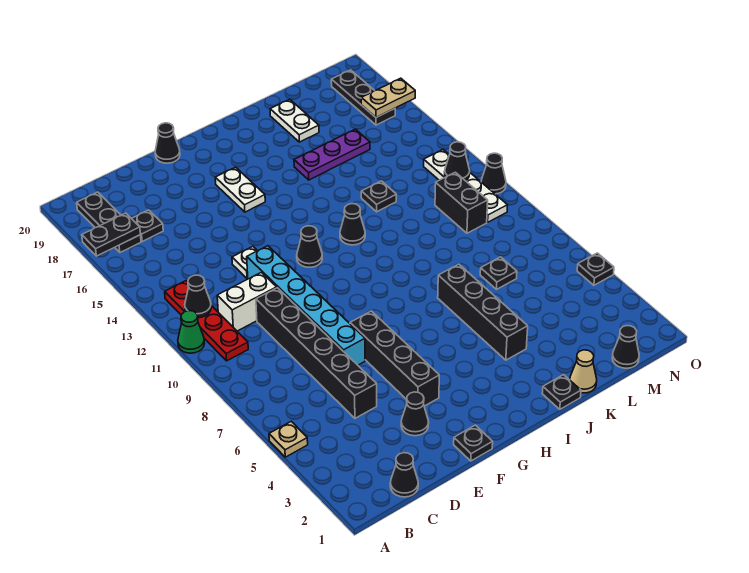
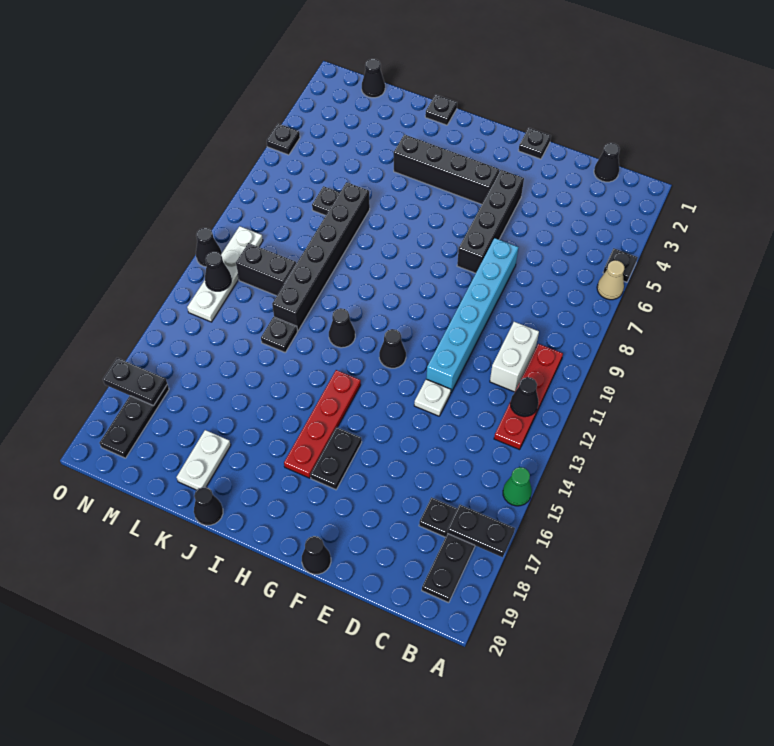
tan 1x1 plate [269,421,308,457] -> black 1x1 plate [603,248,638,282]
green 1x1 cone [178,311,204,353] -> green 1x1 cone moved to [503,467,532,506]
white 1x2 brick [217,272,277,331] -> white 1x2 brick turned to [490,322,539,392]
black 1x6 brick [256,288,377,418] -> black 1x6 brick moved to [272,182,370,331]
black 1x1 cone [401,392,429,436] -> black 1x1 cone moved to [194,487,223,525]
white 1x2 plate [215,167,265,212] -> black 1x2 plate [310,427,362,490]
none -> red 1x4 plate [284,370,361,478]
black 1x4 brick [438,264,528,360] -> black 1x4 brick turned to [394,134,499,204]
purple 1x3 plate [294,129,370,180] -> none
tan 1x1 cone [570,350,597,393] -> tan 1x1 cone moved to [597,260,624,300]
black 1x2 brick [435,172,488,233] -> black 1x2 brick turned to [236,243,296,296]
tan 1x2 plate [361,78,415,117] -> black 1x2 plate [103,358,167,406]

